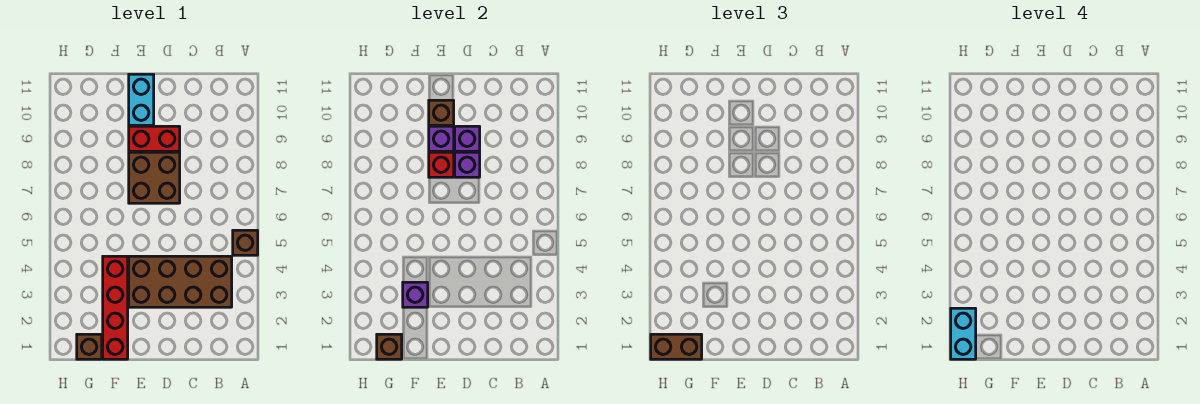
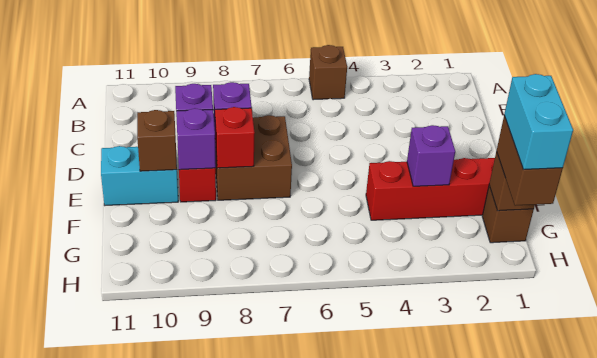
brown 2x4 brick [129,256,232,307] -> none
cyan 1x2 brick [951,308,976,359] -> cyan 1x2 brick turned to [504,74,573,170]

